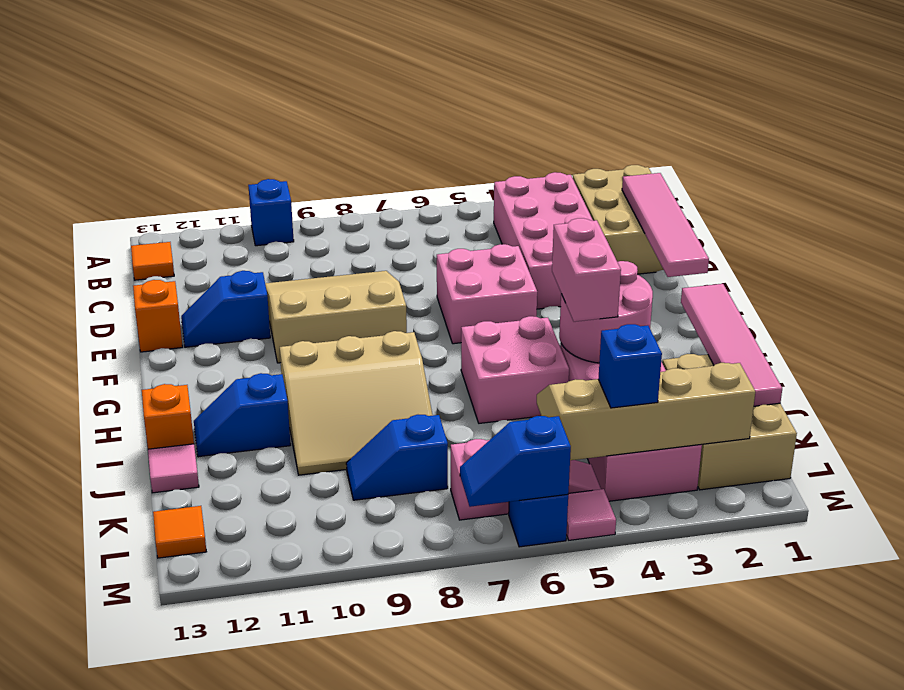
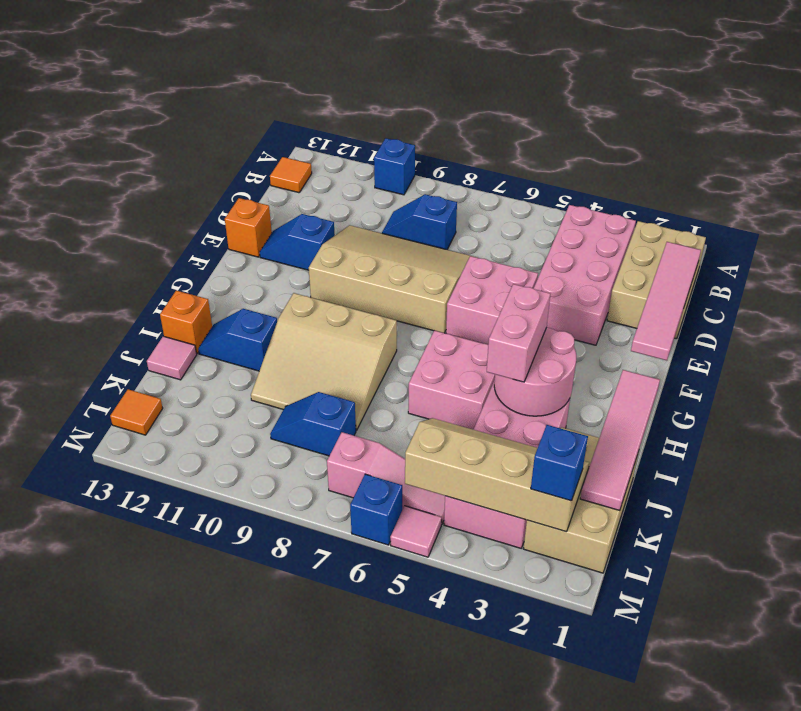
tan 3x3 slope [265,271,407,363] -> tan 3x4 slope [309,225,478,333]
blue 1x1 brick [598,324,662,408] -> blue 1x1 brick moved to [531,425,588,501]
blue 1x2 slope [460,416,571,507] -> blue 1x2 slope moved to [382,194,457,250]

